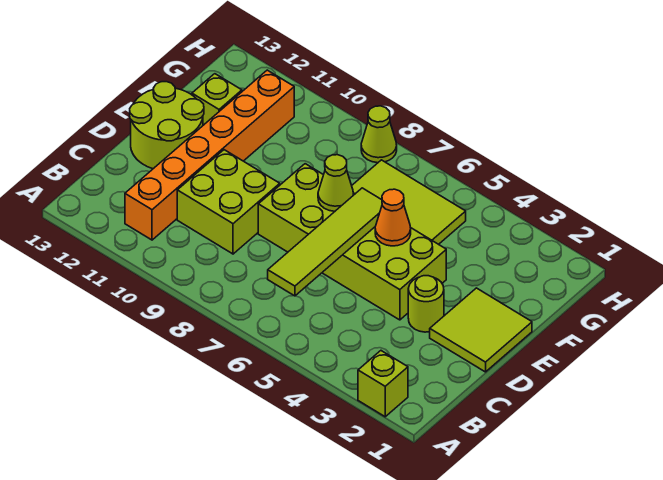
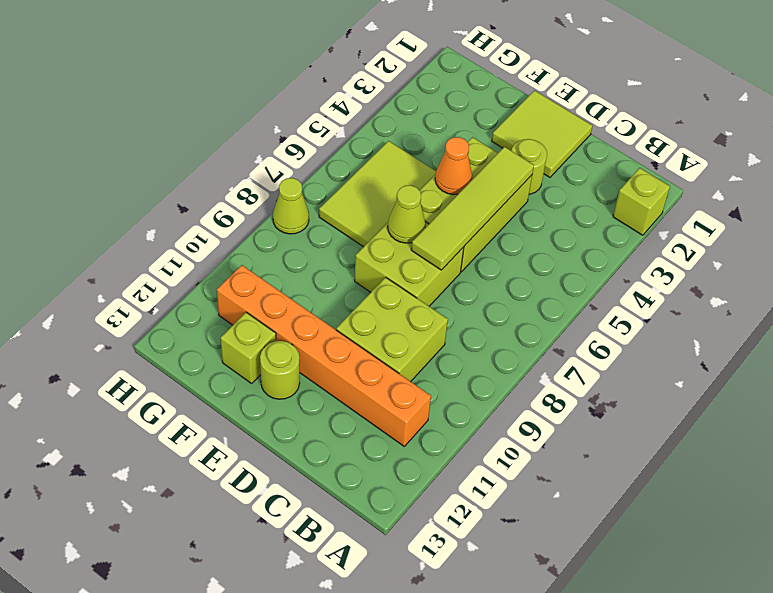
lime 1x4 tile [268,188,382,296] -> lime 1x4 tile turned to [411,147,534,270]
lime 2x2 round brick [130,82,204,169] -> lime 1x1 round brick [260,341,300,399]

